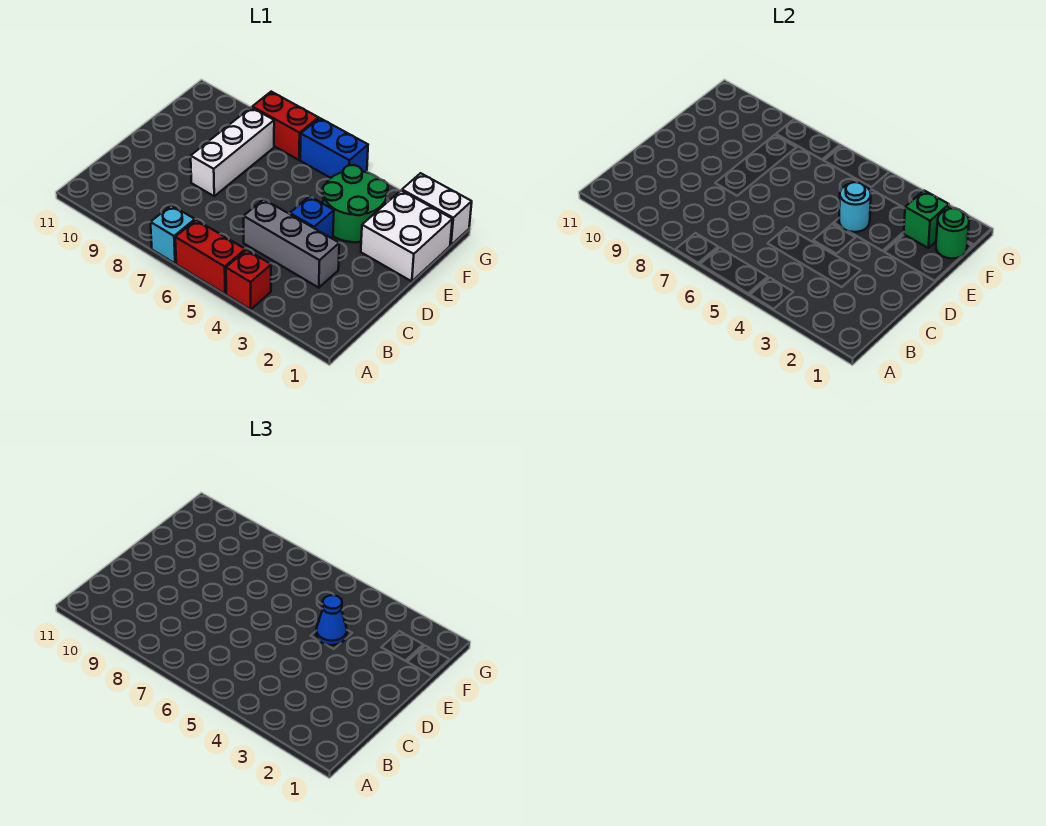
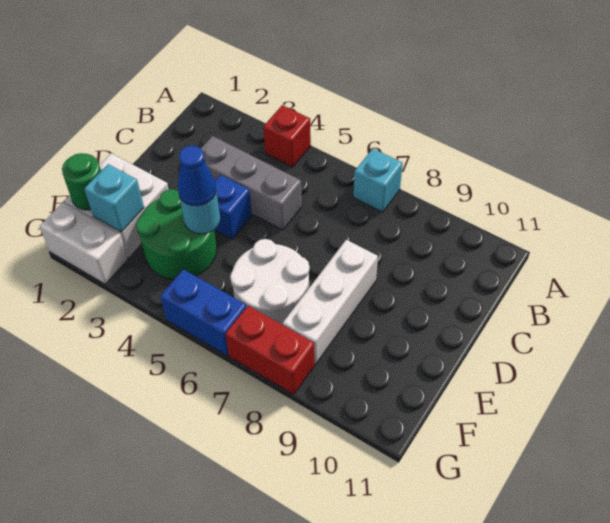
red 1x2 brick [175,220,245,294] -> none
none -> white 2x2 round brick [230,239,310,325]
green 1x1 brick [904,190,949,248] -> cyan 1x1 brick [84,164,144,232]

